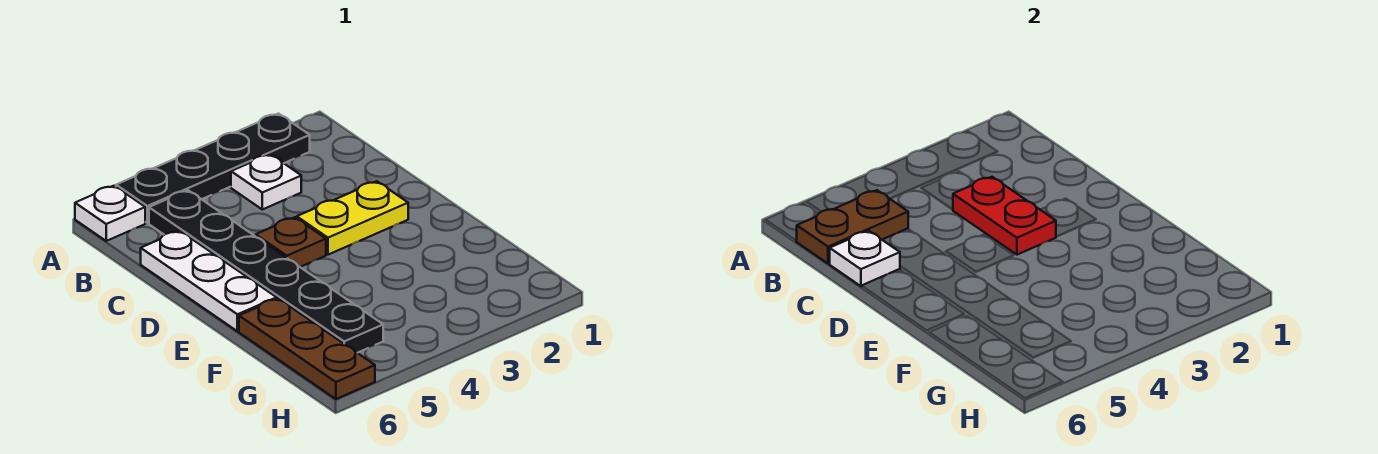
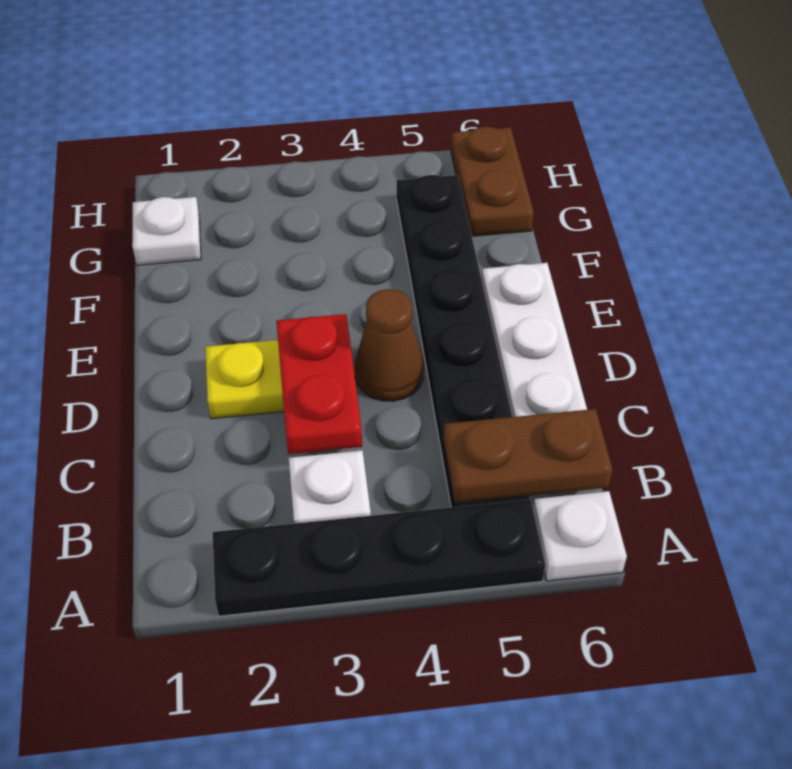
white 1x1 plate [830,231,900,286] -> white 1x1 plate moved to [132,197,201,265]
brown 1x1 plate [256,217,326,267] -> brown 1x1 cone [355,289,424,401]
brown 1x3 plate [239,299,375,399] -> brown 1x2 plate [451,127,534,236]

